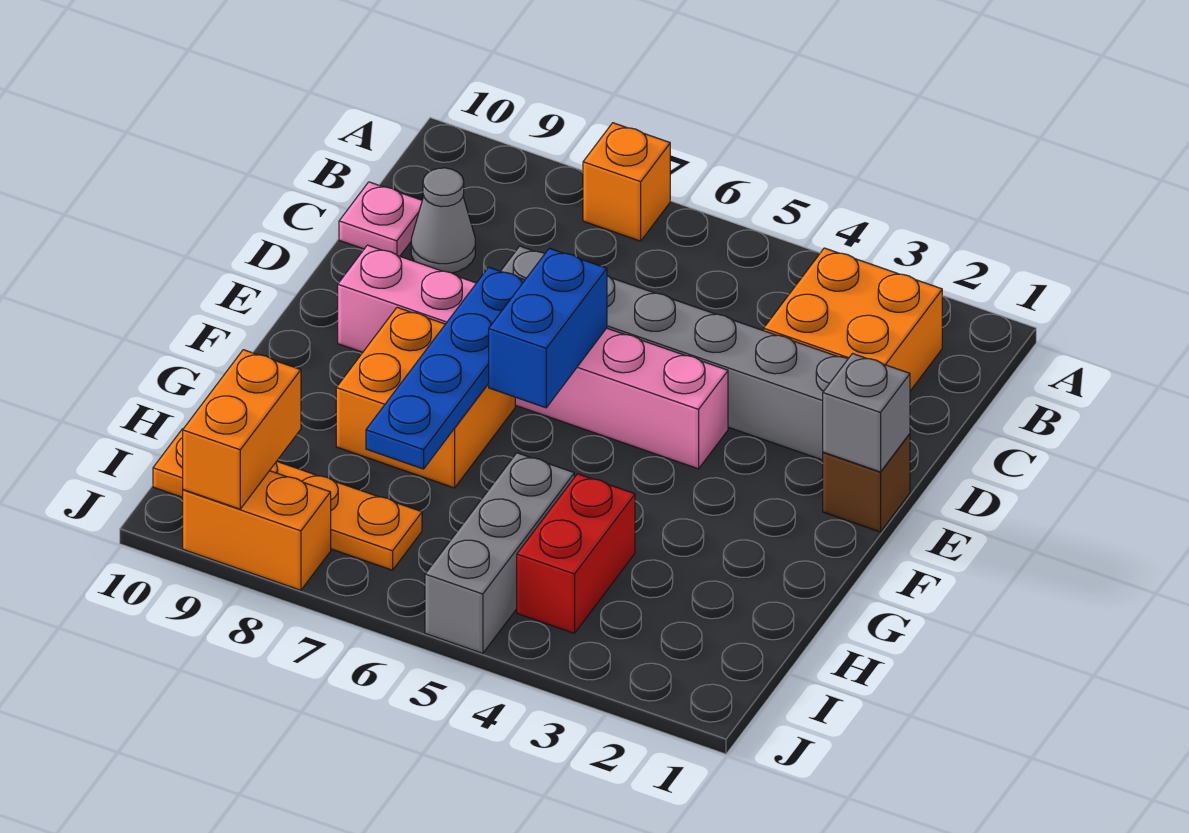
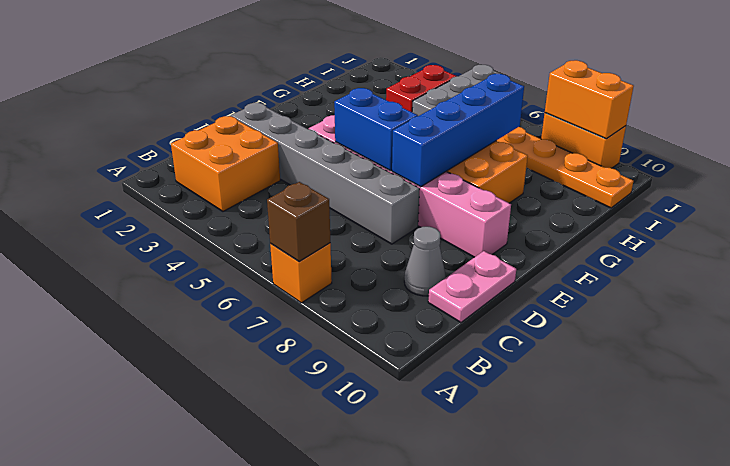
pink 1x1 plate [339,182,422,256] -> pink 1x2 plate [428,251,516,322]
brown 1x1 brick [823,434,910,532] -> brown 1x1 brick moved to [267,182,330,262]
grey 1x1 brick [823,354,910,472] -> none
blue 1x2 brick [488,248,607,408] -> blue 1x2 brick turned to [334,88,418,171]
blue 1x4 plate [366,267,525,469] -> blue 1x4 brick [392,74,524,187]
orange 1x2 brick [183,350,301,509] -> orange 1x2 brick turned to [545,60,634,139]

